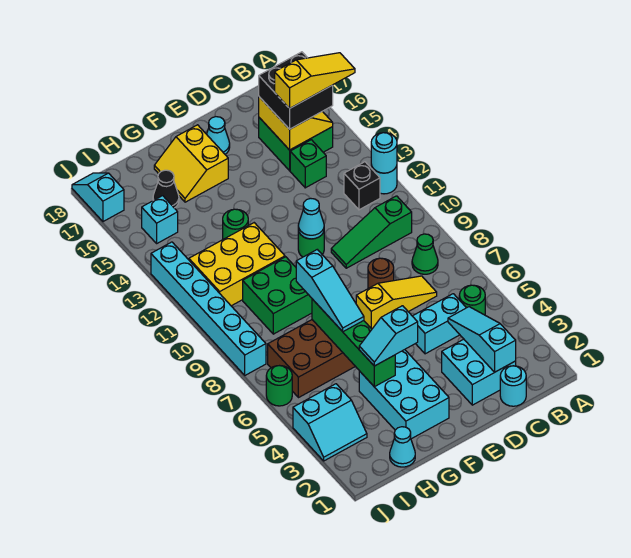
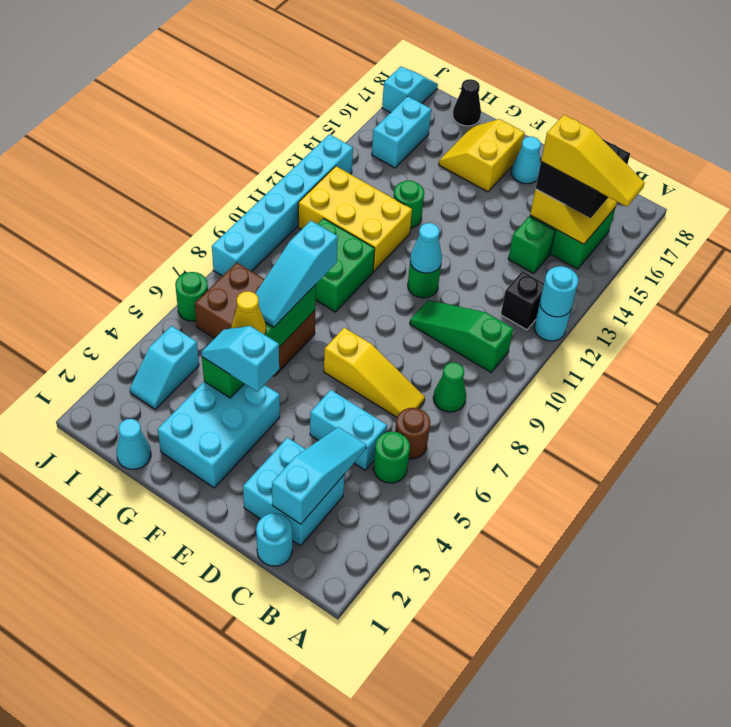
brown 1x1 round brick [368,258,394,288] -> brown 1x1 round brick moved to [395,408,430,459]
none -> yellow 1x1 cone [232,291,266,335]
black 1x1 cone [153,170,179,208] -> black 1x1 cone moved to [453,79,481,126]
cyan 2x2 slope [293,384,367,461] -> cyan 1x2 slope [130,326,199,409]
cyan 1x1 brick [142,196,178,243] -> cyan 1x2 brick [372,96,431,168]

